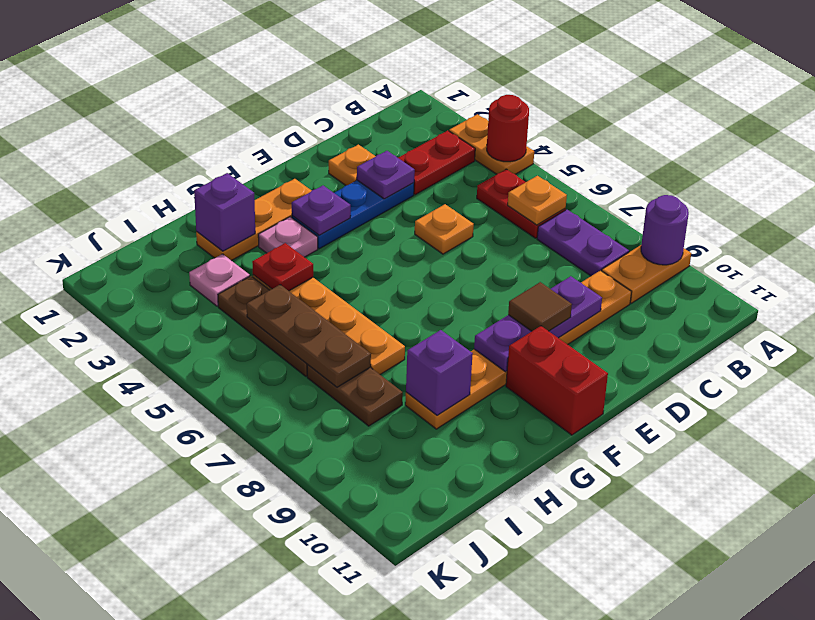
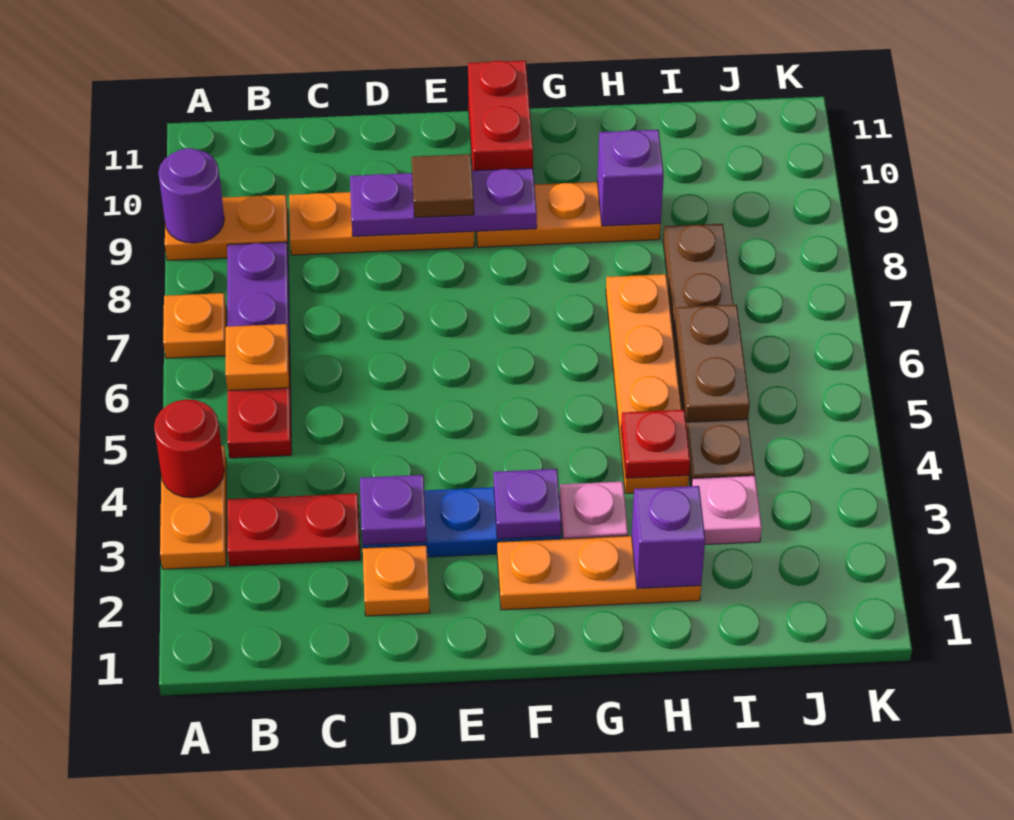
orange 1x1 plate [415,204,474,254] -> orange 1x1 plate moved to [163,293,226,358]
brown 1x3 plate [247,285,371,387] -> brown 1x2 plate [675,305,750,422]

